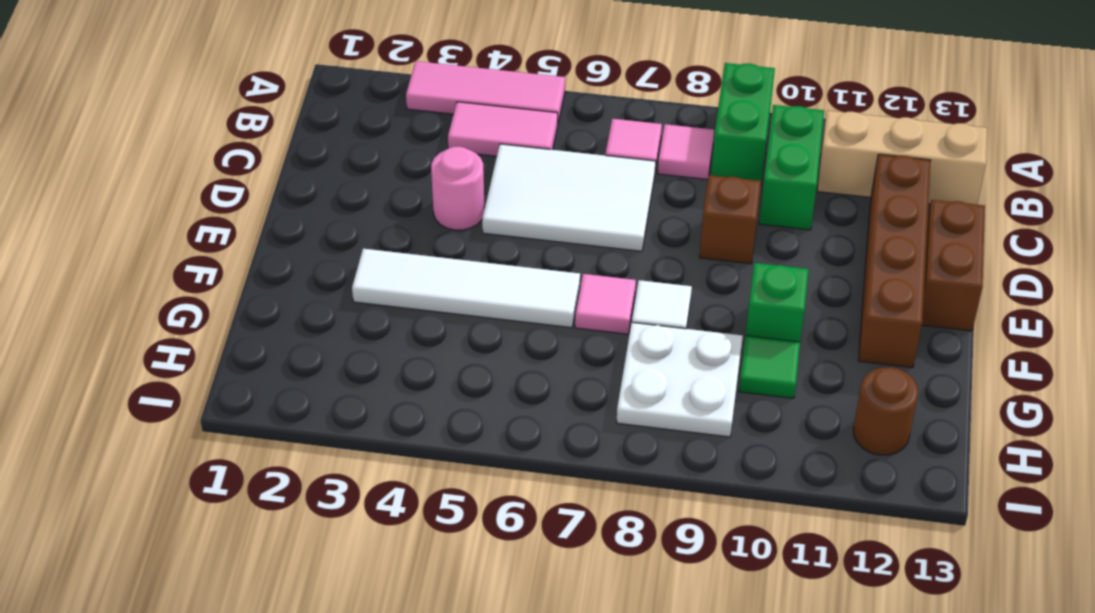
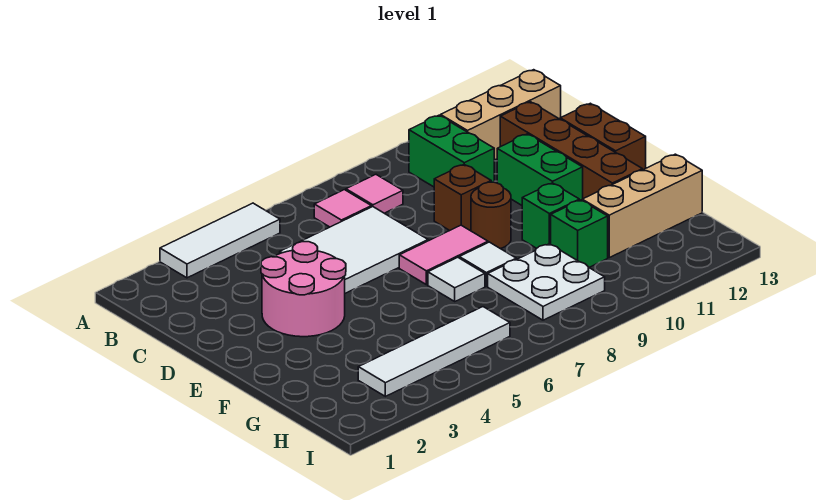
pink 1x3 tile [406,61,565,122] -> white 1x3 tile [160,203,280,278]
green 1x2 brick [711,63,775,183] -> green 1x2 brick moved to [497,134,583,205]
pink 1x2 tile [448,102,558,156] -> pink 1x2 tile moved to [399,225,488,285]
pink 1x1 round brick [431,147,485,230] -> pink 2x2 round brick [261,242,346,337]
white 1x4 tile [352,249,580,328] -> white 1x4 tile moved to [358,307,510,396]
pink 1x1 tile [575,274,636,334] -> white 1x1 tile [428,257,485,301]
green 1x1 tile [739,336,800,398] -> green 1x1 brick [551,200,608,268]
none -> tan 1x3 brick [582,154,702,258]
brown 1x1 round brick [853,367,919,455] -> brown 1x1 round brick moved to [471,182,511,249]

